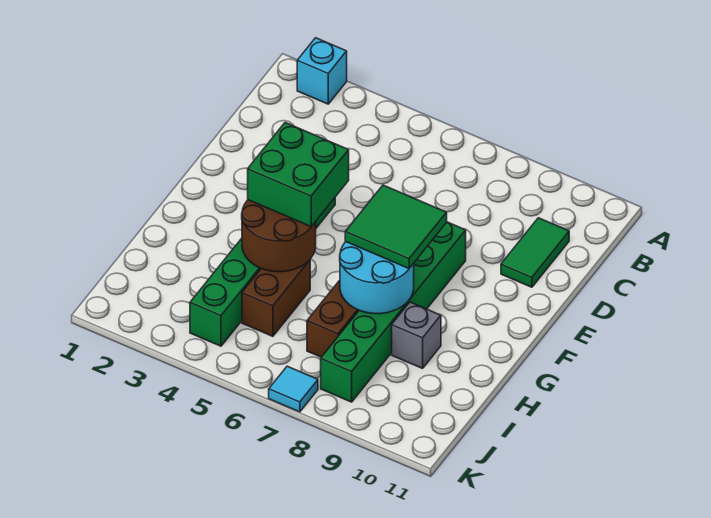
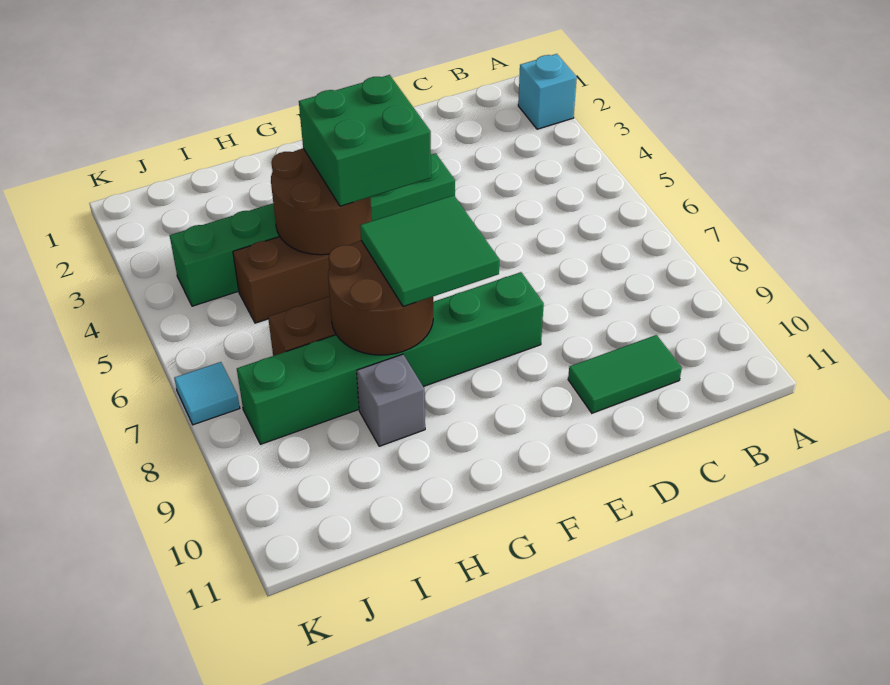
cyan 2x2 round brick [340,242,414,314] -> brown 2x2 round brick [328,241,433,355]

